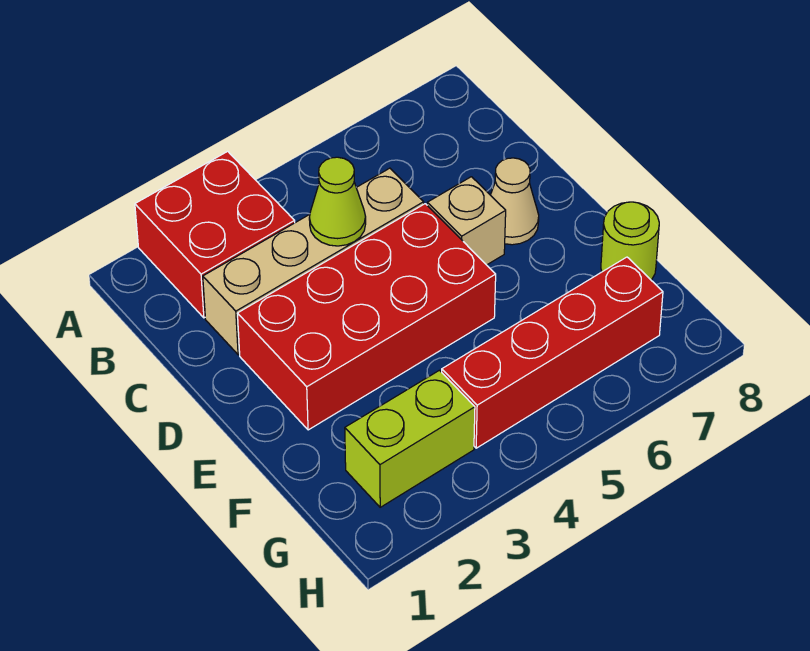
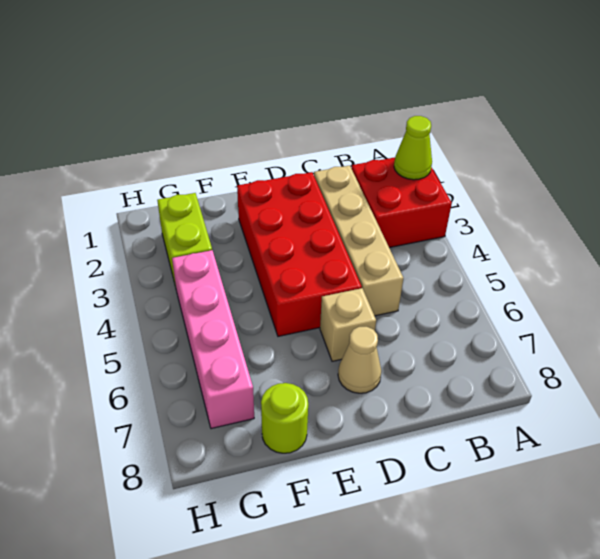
lime 1x1 cone [309,157,366,246] -> lime 1x1 cone moved to [394,116,432,180]
red 1x4 brick [442,257,663,448] -> pink 1x4 brick [172,250,254,429]

